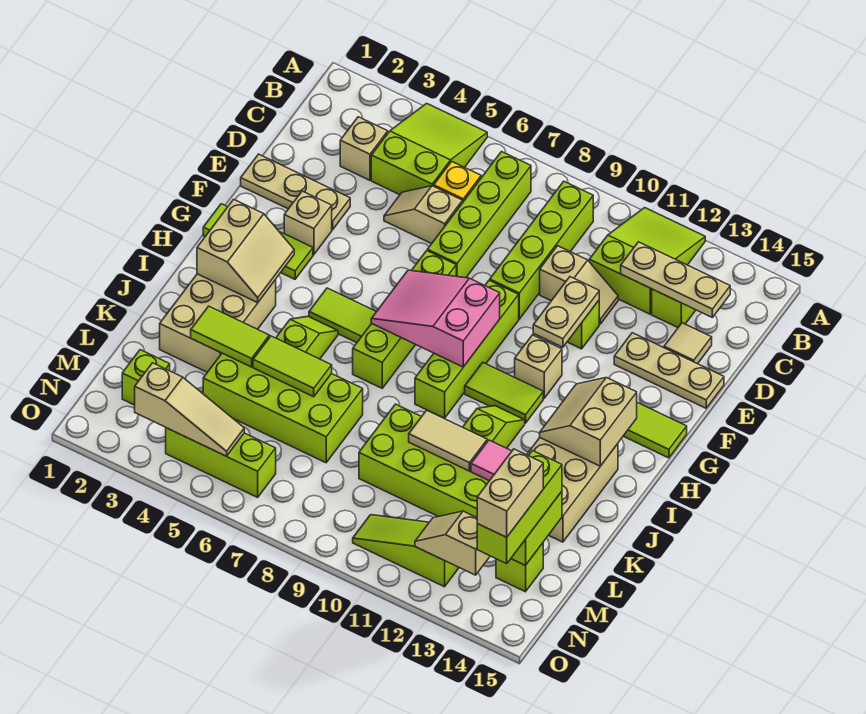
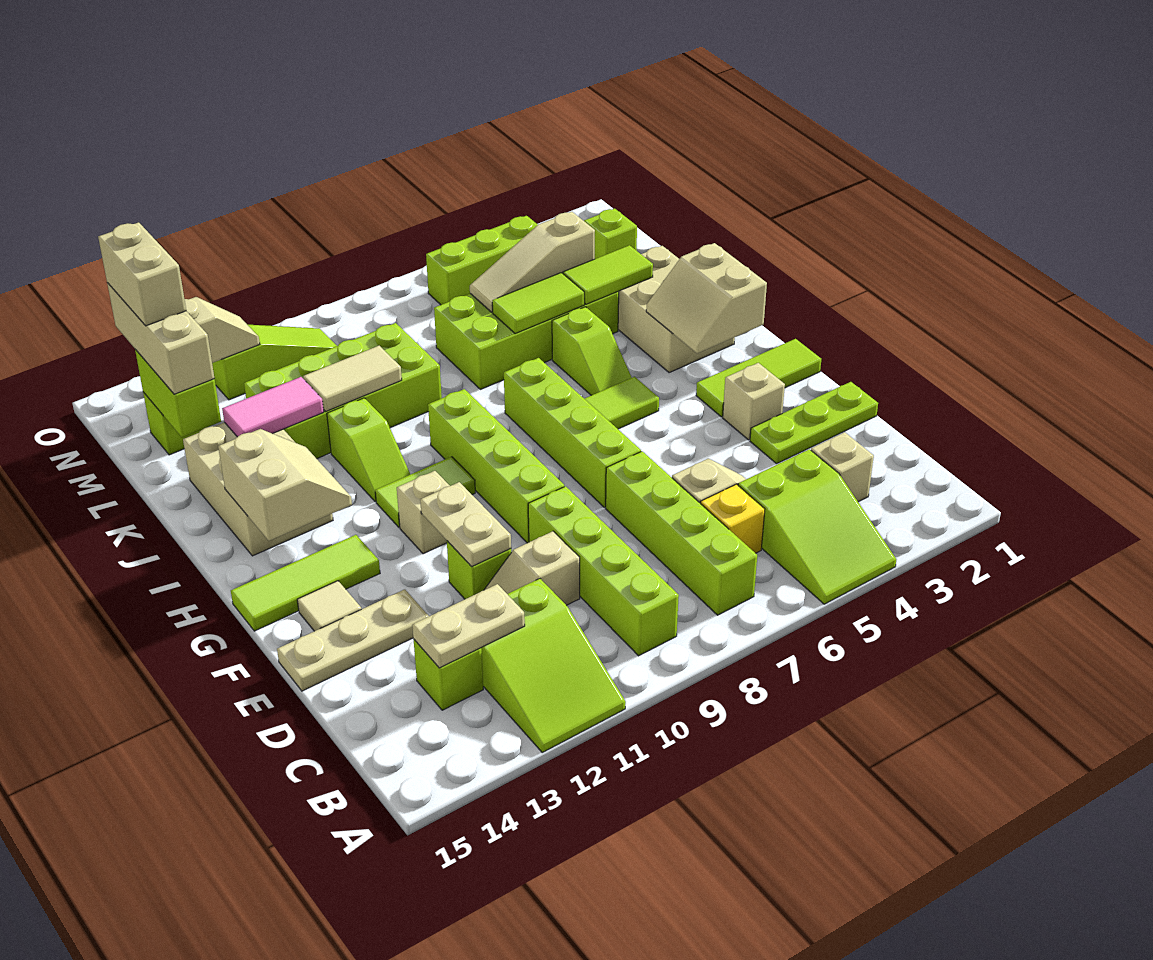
tan 1x3 plate [621,242,730,317] -> tan 1x2 plate [412,584,525,668]
tan 1x1 tile [664,323,712,364] -> tan 1x1 tile moved to [297,581,361,631]
tan 1x3 plate [241,154,350,230] -> lime 1x3 plate [750,382,878,464]
pink 2x3 slope [371,270,500,367] -> none
lime 1x3 brick [477,451,562,564] -> tan 1x3 brick [107,283,214,394]
tan 1x3 slope [135,363,244,456] -> tan 1x3 slope moved to [470,212,595,312]

